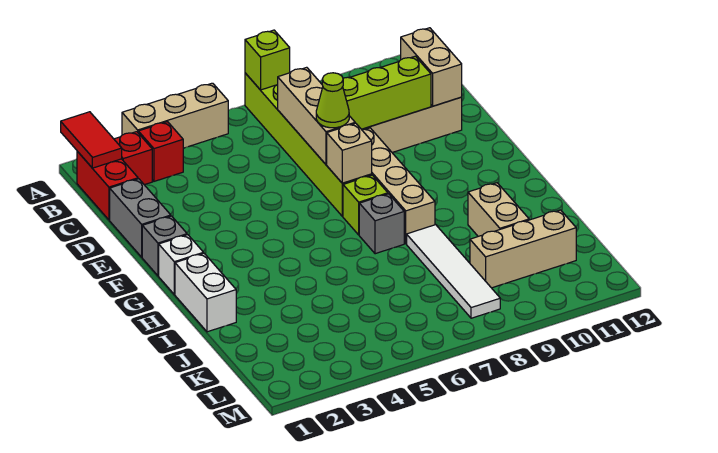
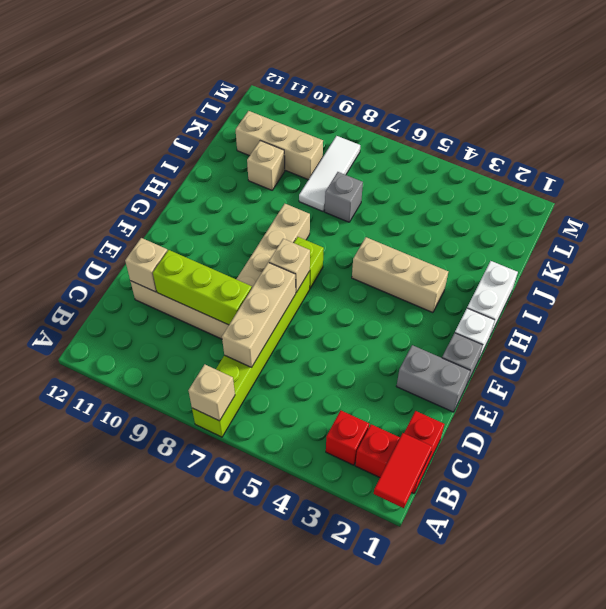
tan 1x3 brick [122,83,228,148] -> tan 1x3 brick moved to [352,237,448,313]
lime 1x1 brick [245,30,290,90] -> tan 1x1 brick [188,364,235,421]
tan 1x2 brick [401,28,462,106] -> tan 1x1 brick [125,238,167,292]
grey 1x2 brick [110,179,171,257] -> grey 1x2 brick turned to [396,345,470,412]
lime 1x1 cone [316,73,349,128] -> none
grey 1x1 brick [359,194,404,254] -> grey 1x1 brick moved to [325,172,363,222]
white 1x4 tile [407,225,500,318] -> white 1x3 tile [299,136,360,211]
tan 1x2 brick [468,183,529,236] -> tan 1x1 brick [247,141,285,190]

